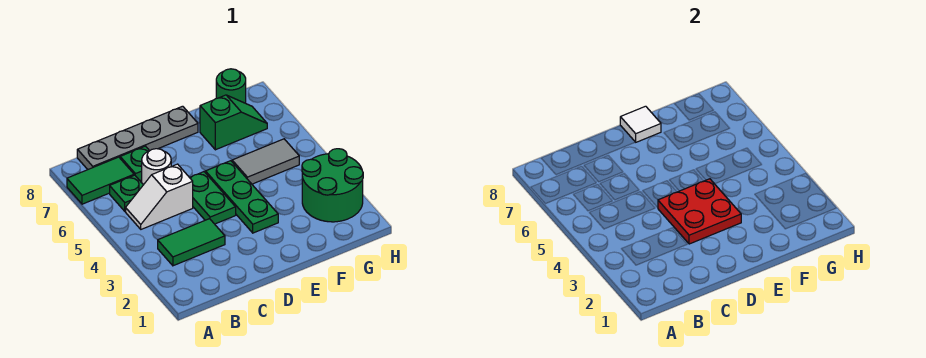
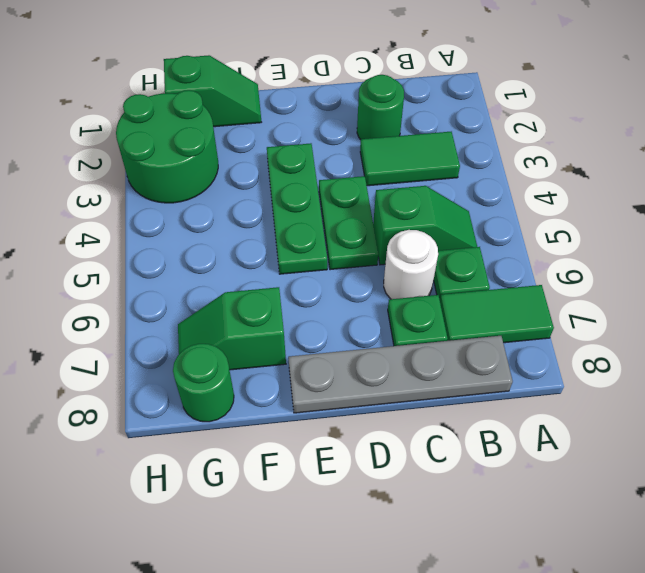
white 1x2 slope [126,164,193,229] -> green 1x2 slope [373,186,477,265]
none -> green 1x1 round brick [357,75,404,140]
red 2x2 plate [658,179,741,244] -> none
white 1x1 tile [620,106,661,142] -> none
none -> green 1x2 slope [164,55,261,127]
grey 1x2 tile [232,139,299,184] -> none

